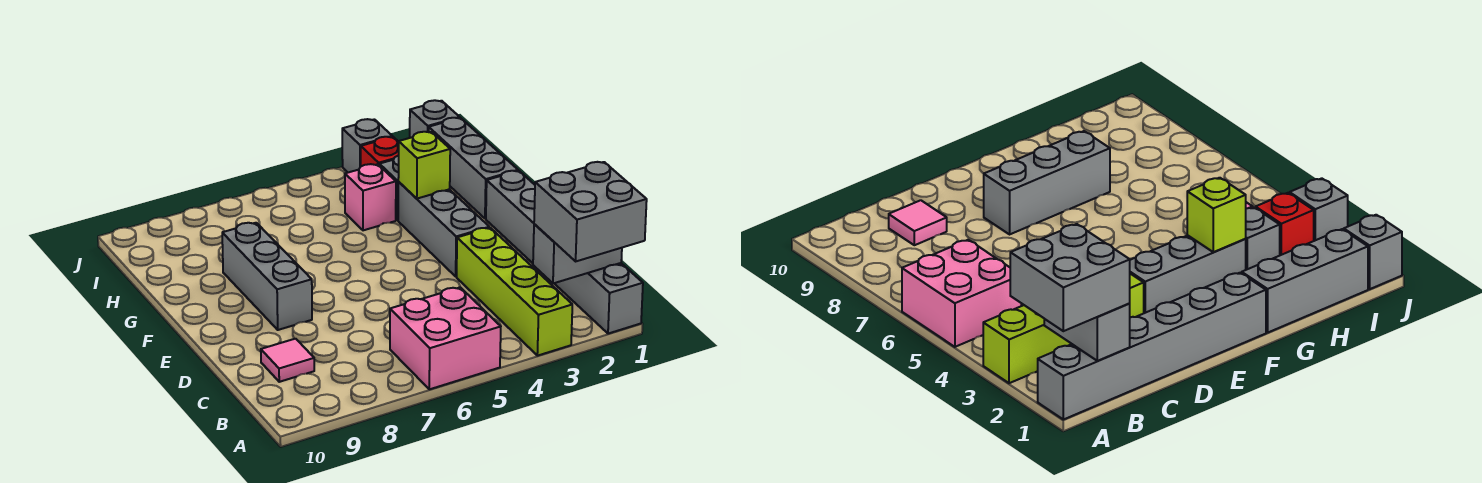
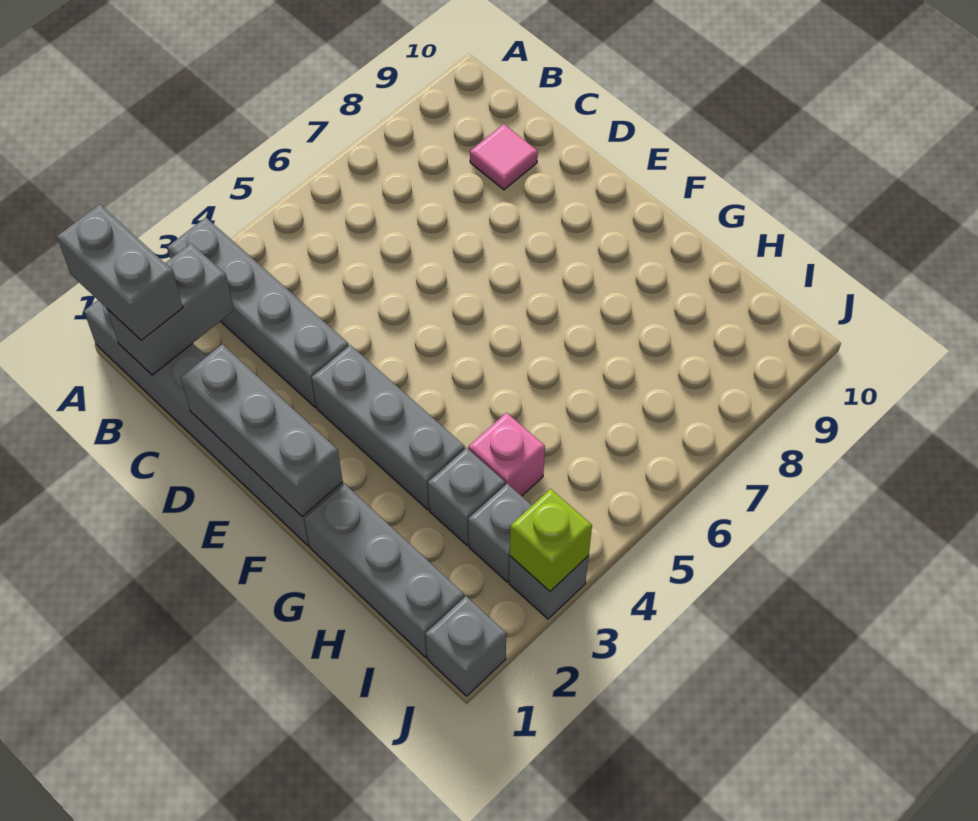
grey 2x2 brick [534,162,647,261] -> grey 1x2 brick [57,204,183,340]
lime 1x4 brick [457,228,572,356] -> grey 1x4 brick [167,217,349,407]
pink 2x2 brick [390,287,501,389] -> none
grey 1x3 brick [222,223,312,330] -> grey 1x3 brick moved to [181,344,343,516]
lime 1x1 brick [398,132,450,199] -> lime 1x1 brick moved to [510,489,592,591]
red 1x1 brick [361,137,399,166] -> grey 1x1 brick [468,484,532,582]

